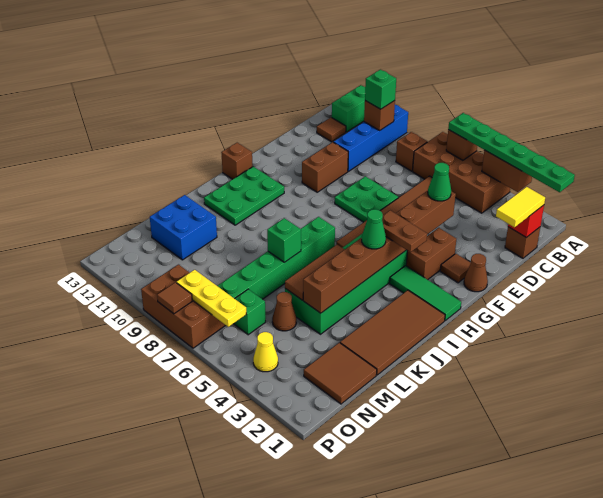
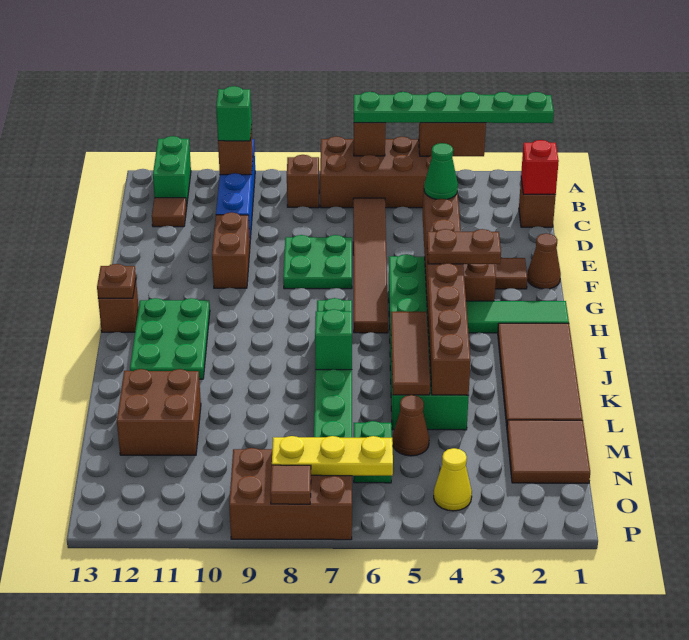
yellow 1x2 tile [496,187,545,227] -> none
none -> brown 1x1 plate [97,264,136,298]
green 1x1 cone [362,209,386,249] -> none
blue 2x2 brick [150,195,217,260] -> brown 2x2 brick [117,369,201,455]

